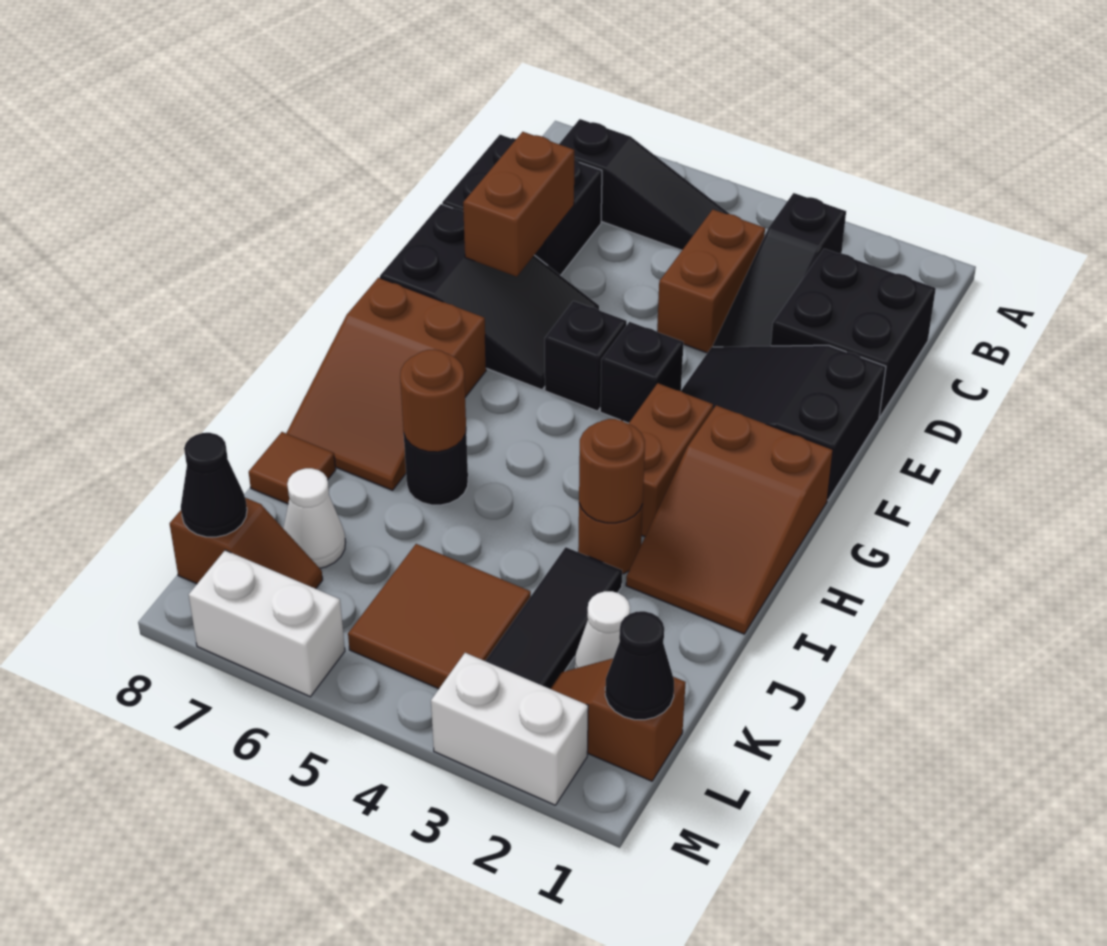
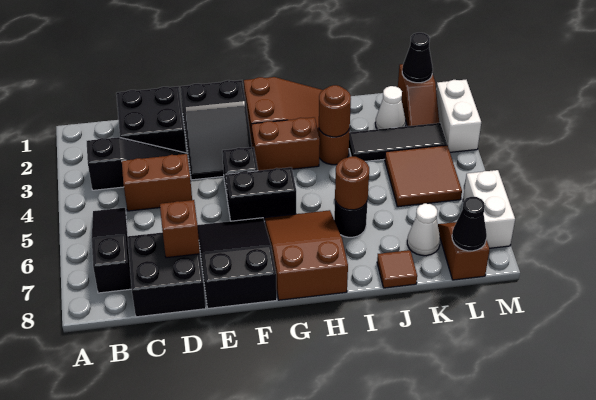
brown 1x2 brick [463,132,574,277] -> brown 1x1 brick [160,200,200,258]
black 1x1 brick [545,301,627,411] -> black 1x2 brick [226,167,296,221]
brown 2x3 slope [286,278,486,490] -> brown 2x3 slope turned to [265,210,348,300]

